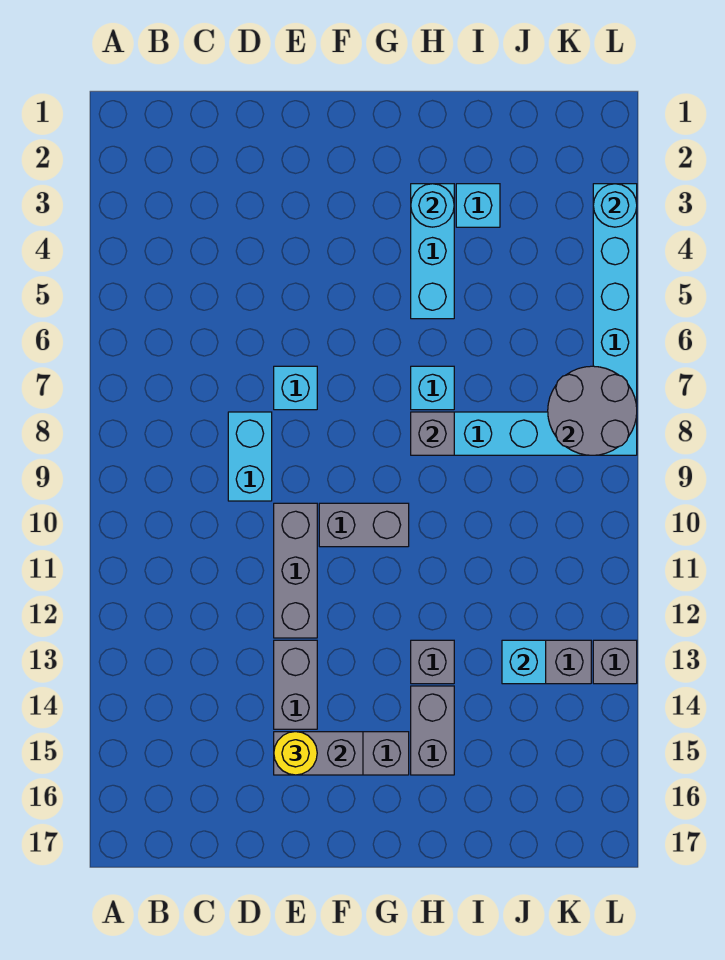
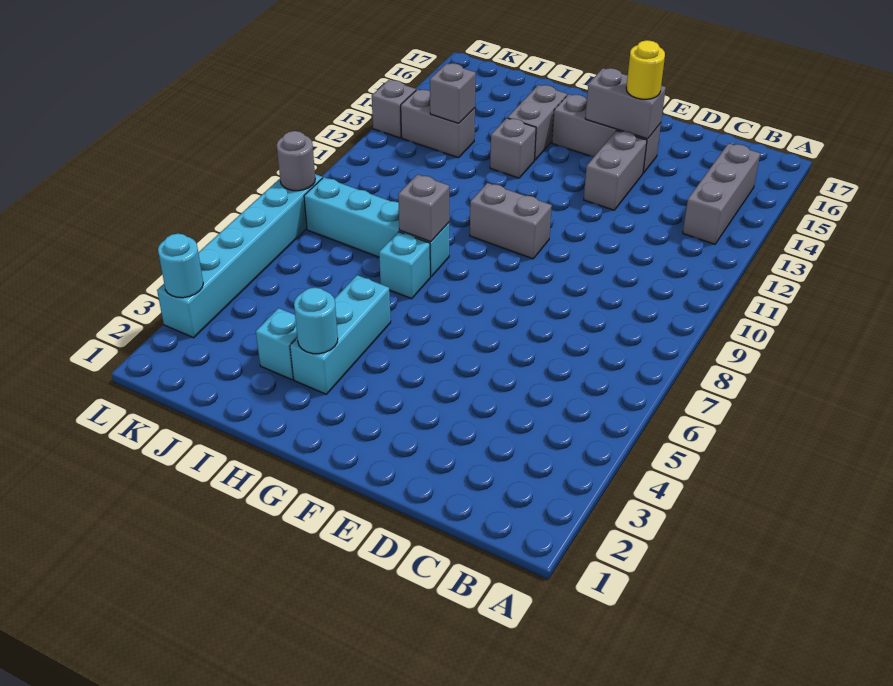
cyan 1x2 brick [228,412,272,501] -> none
cyan 1x1 brick [274,366,317,410] -> none
grey 1x3 brick [274,503,317,638] -> grey 1x3 brick moved to [683,143,760,244]
cyan 1x1 brick [502,640,546,684] -> grey 1x1 brick [430,63,476,124]
grey 2x2 round brick [548,366,637,455] -> grey 1x1 round brick [277,131,315,191]

